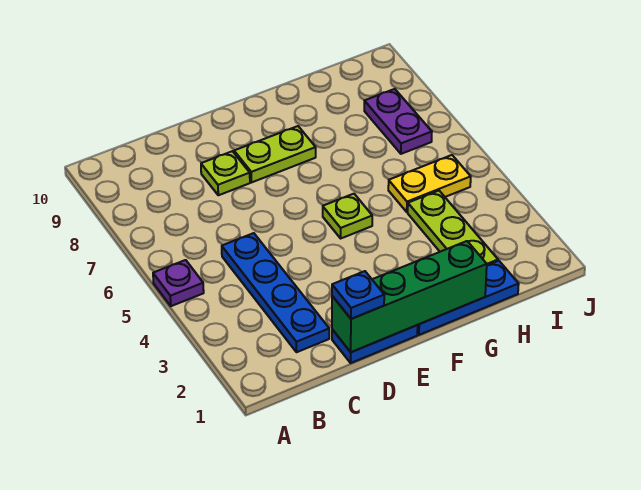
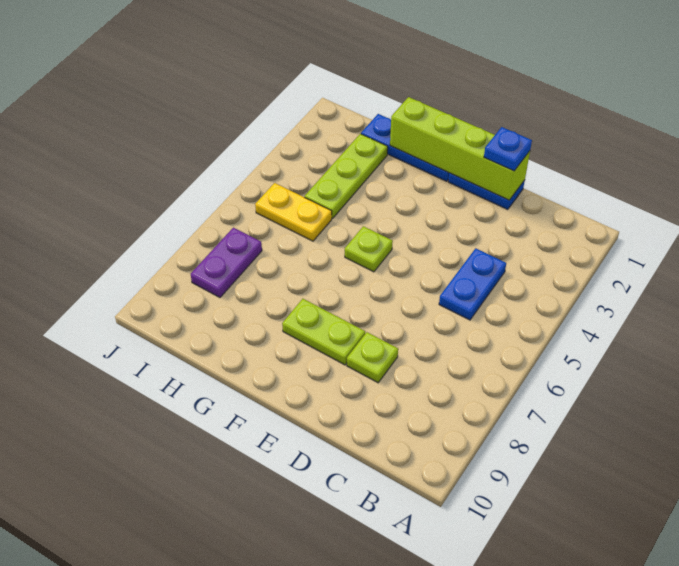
purple 1x1 plate [153,260,204,306] -> none
blue 1x4 plate [222,233,329,352] -> blue 1x2 plate [439,248,506,320]
green 1x4 brick [332,241,487,352] -> lime 1x4 brick [390,97,530,200]

